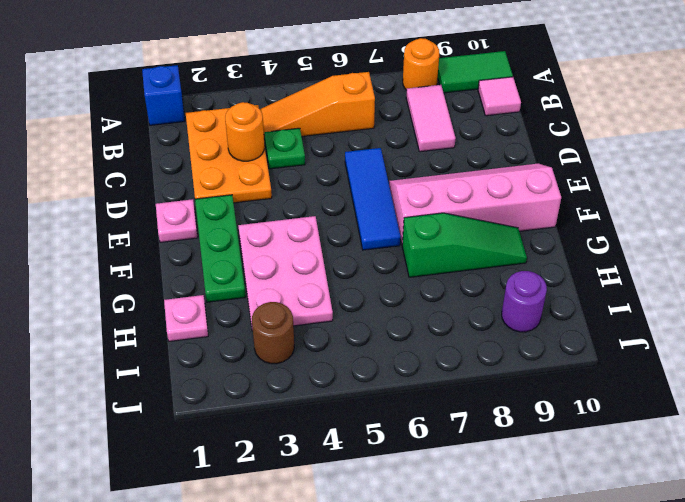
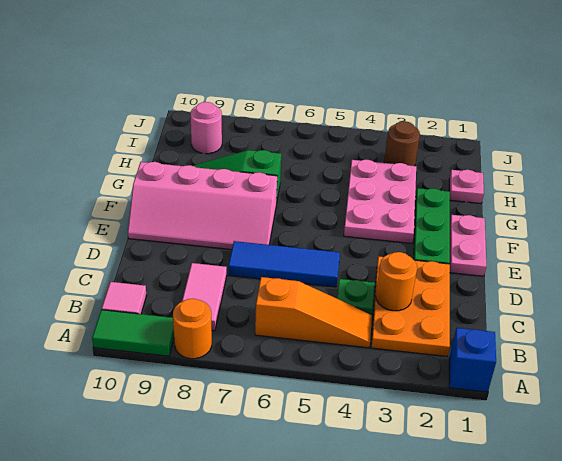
blue 1x3 tile [345,148,401,250] -> blue 1x3 tile turned to [229,241,340,287]
pink 1x1 plate [156,199,198,242] -> pink 1x2 plate [450,215,486,276]
purple 1x1 round brick [502,271,547,332] -> pink 1x1 round brick [191,102,222,154]

